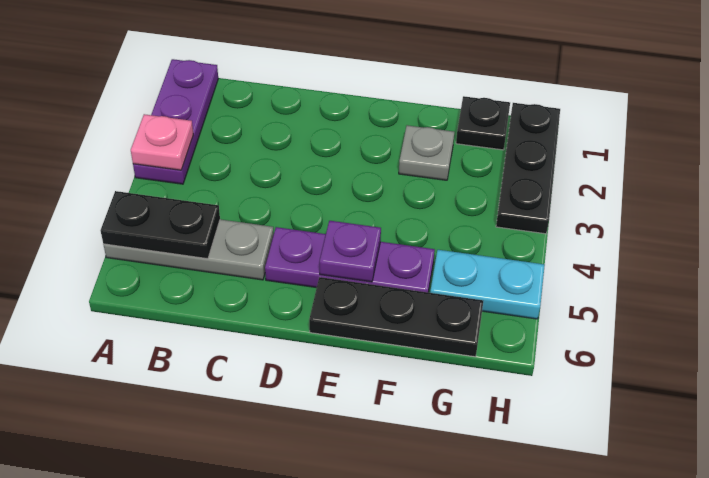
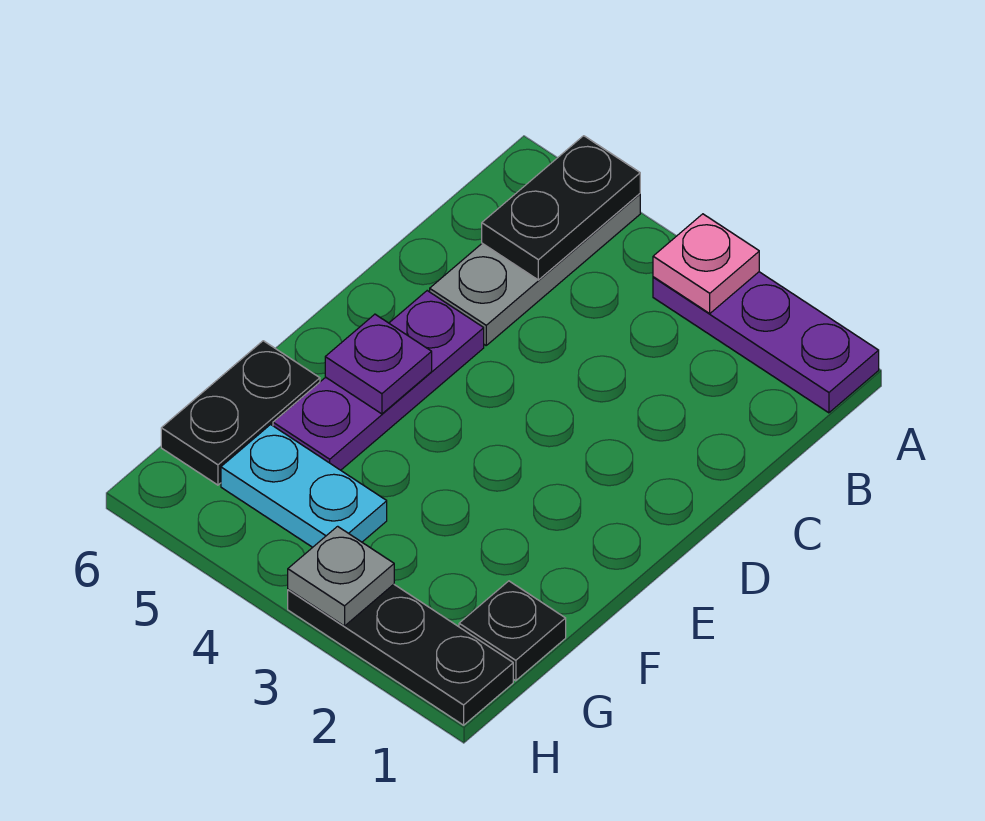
black 1x3 plate [309,277,483,357] -> black 1x2 plate [161,341,320,485]
grey 1x1 plate [399,125,454,180] -> grey 1x1 plate moved to [288,526,394,626]
cyan 1x2 plate [430,250,545,319] -> cyan 1x2 plate turned to [221,425,387,547]

